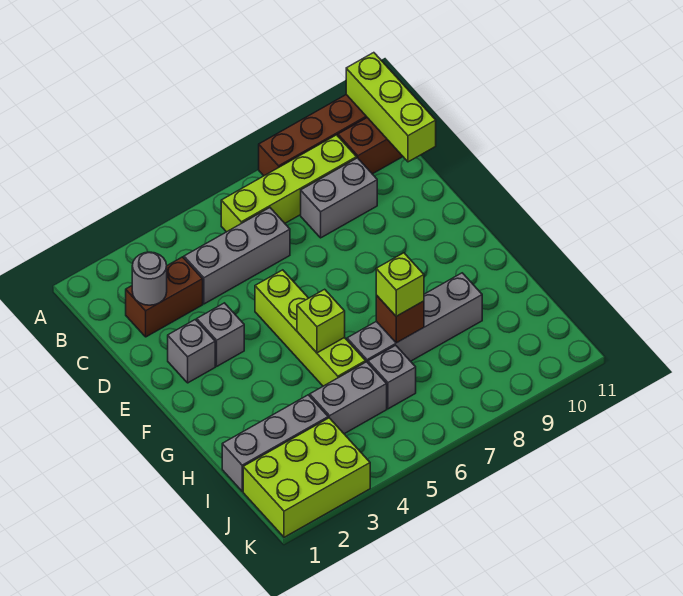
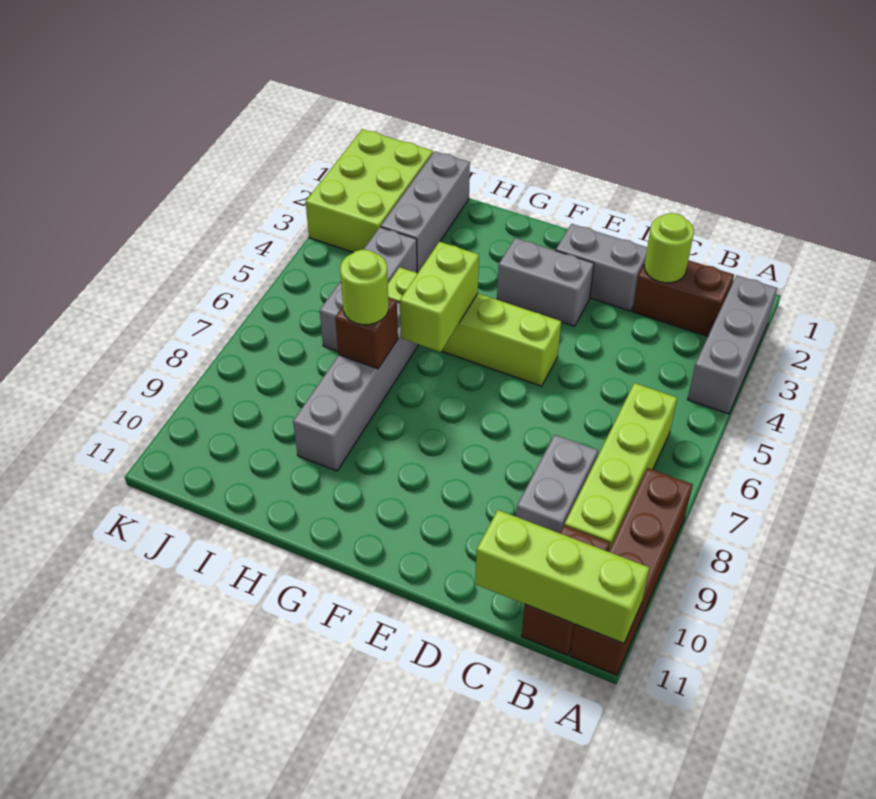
brown 1x2 brick [126,257,203,337] -> brown 1x2 brick turned to [633,260,734,336]
grey 1x1 round brick [132,252,167,305] -> lime 1x1 round brick [644,213,694,283]
grey 1x3 brick [184,208,290,304] -> grey 1x3 brick moved to [687,275,777,414]
grey 1x1 brick [168,320,215,383] -> grey 1x2 brick [556,224,647,311]
grey 1x1 brick [197,303,244,366] -> grey 1x2 brick [497,238,594,326]
lime 1x1 brick [297,289,345,353] -> lime 1x2 brick [400,242,479,352]
lime 1x1 brick [376,253,424,316] -> lime 1x1 round brick [340,250,389,325]

